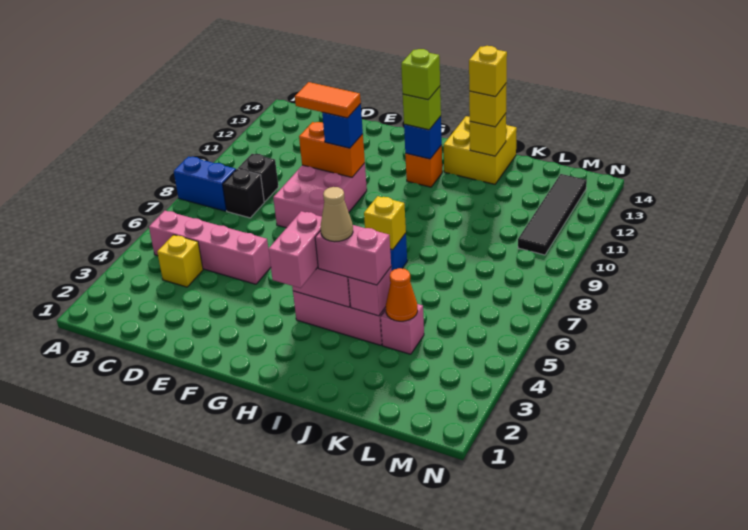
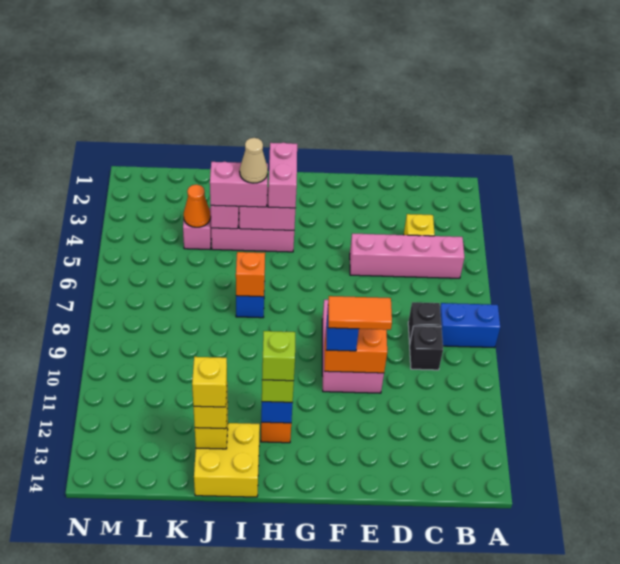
yellow 1x1 brick [364,196,406,250] -> orange 1x1 brick [236,252,265,297]
black 1x4 tile [518,174,587,255] -> none

